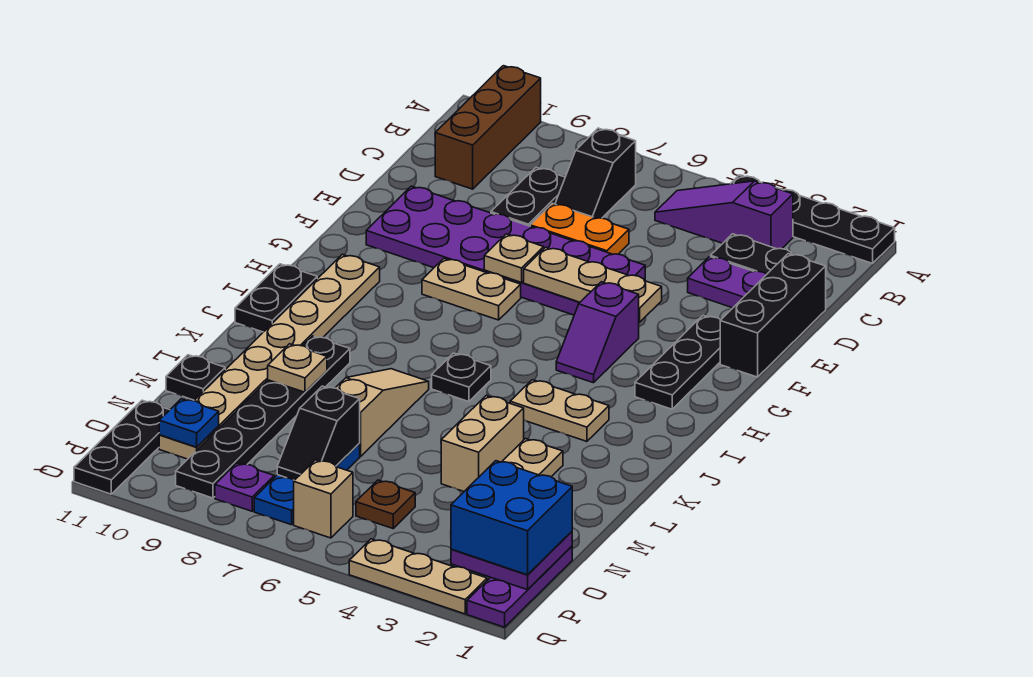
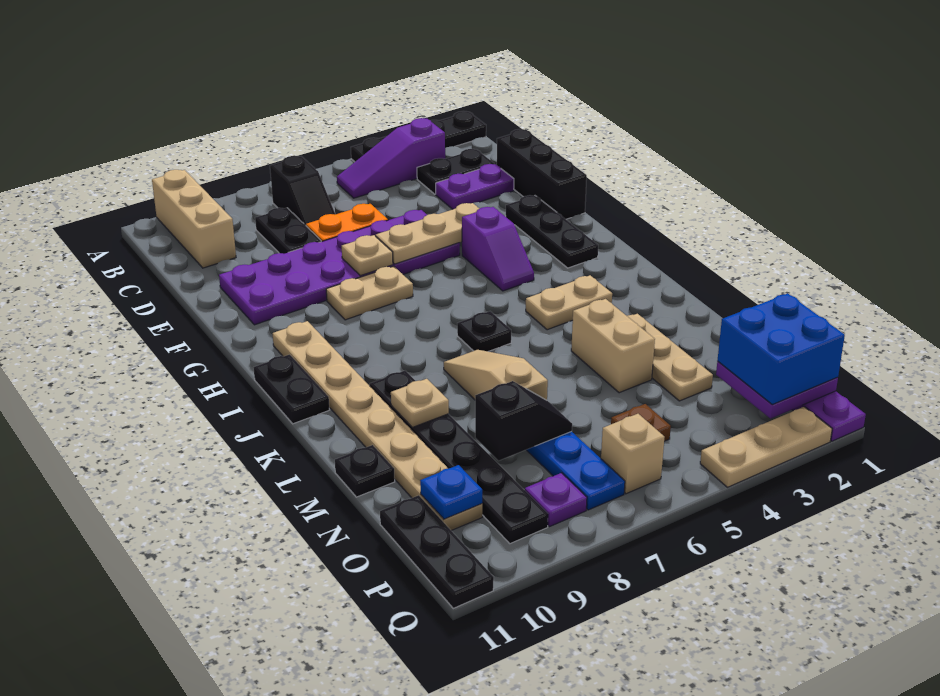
brown 1x3 brick [435,66,541,189] -> tan 1x3 brick [152,170,236,268]
black 1x2 slope [277,386,360,480] -> black 1x2 slope turned to [475,381,572,461]

